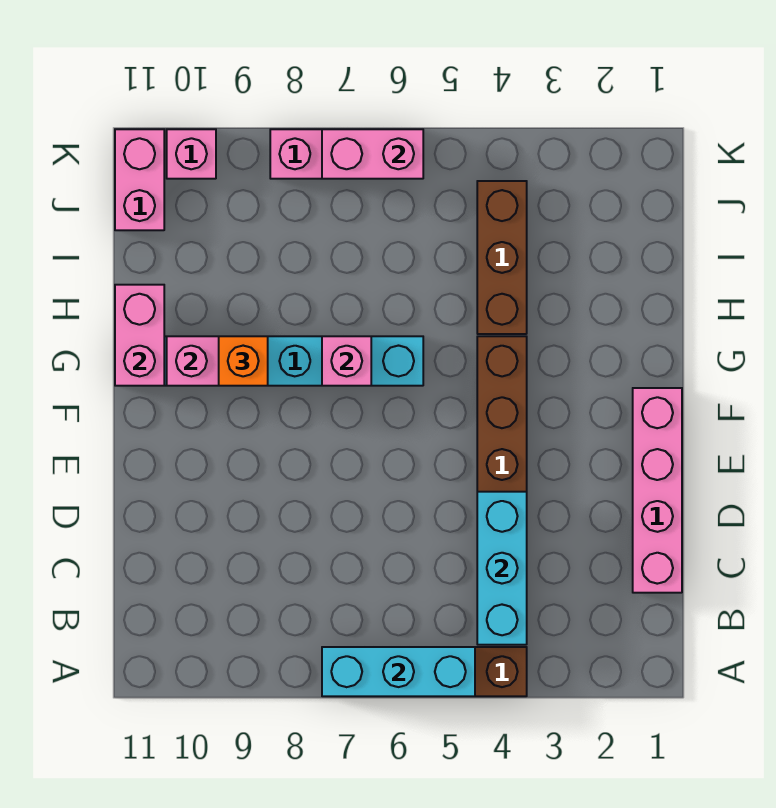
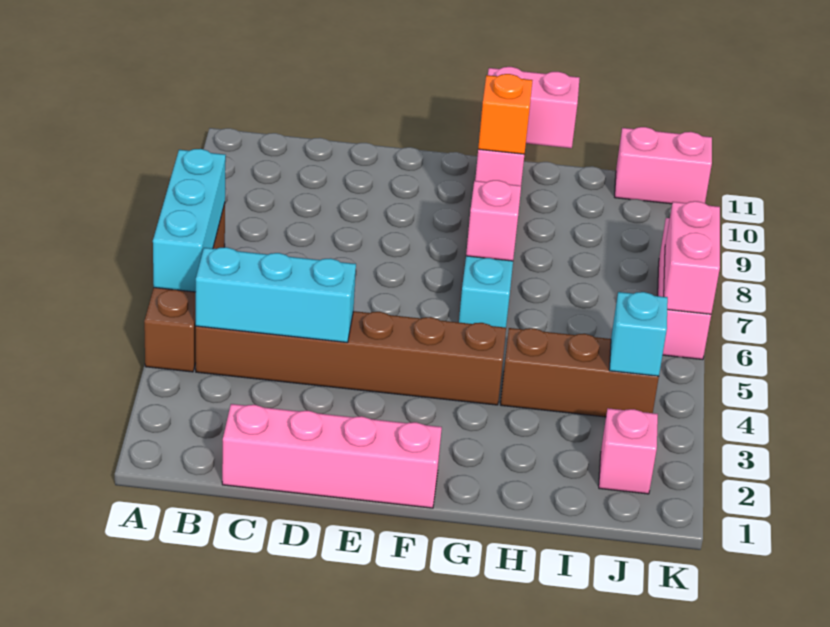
none -> cyan 1x1 brick [609,292,668,376]
pink 1x1 brick [167,129,216,179] -> pink 1x1 brick moved to [599,408,658,494]

